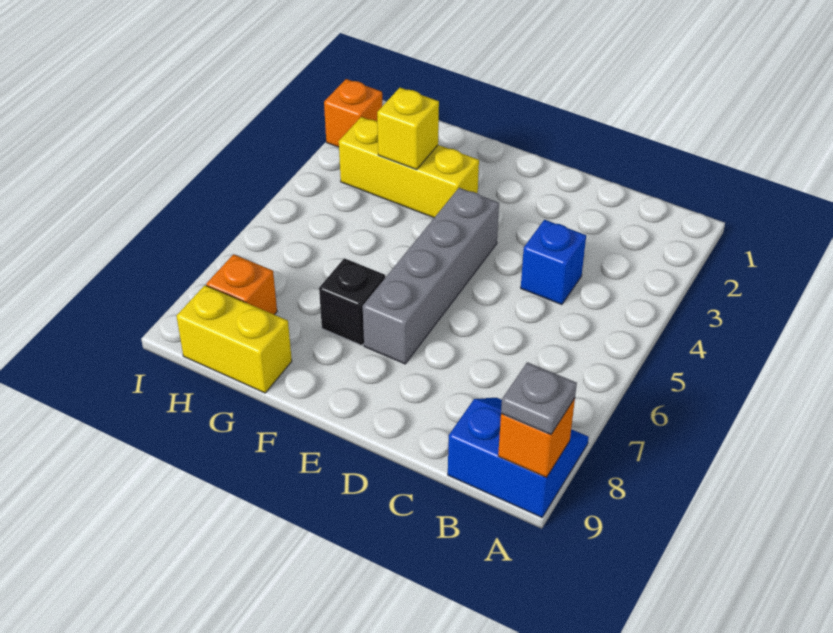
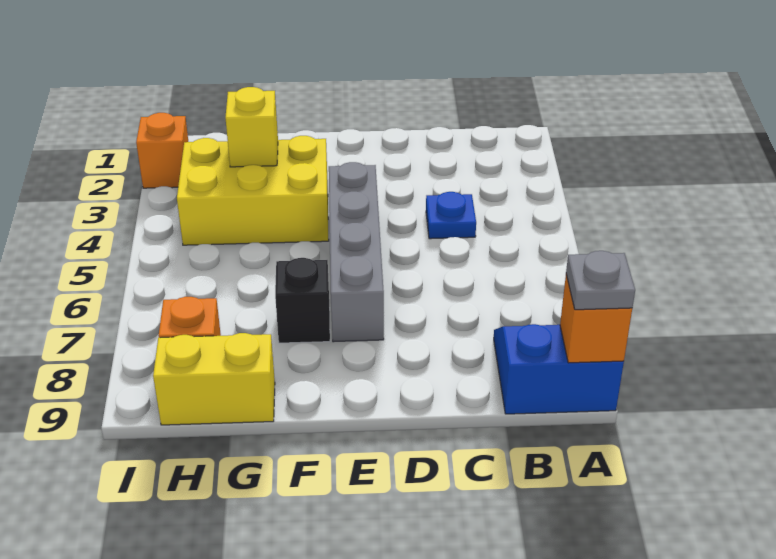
blue 1x1 brick [521,220,586,305] -> blue 1x1 plate [426,192,476,239]
yellow 1x3 brick [339,117,479,218] -> yellow 2x3 brick [177,136,329,245]

